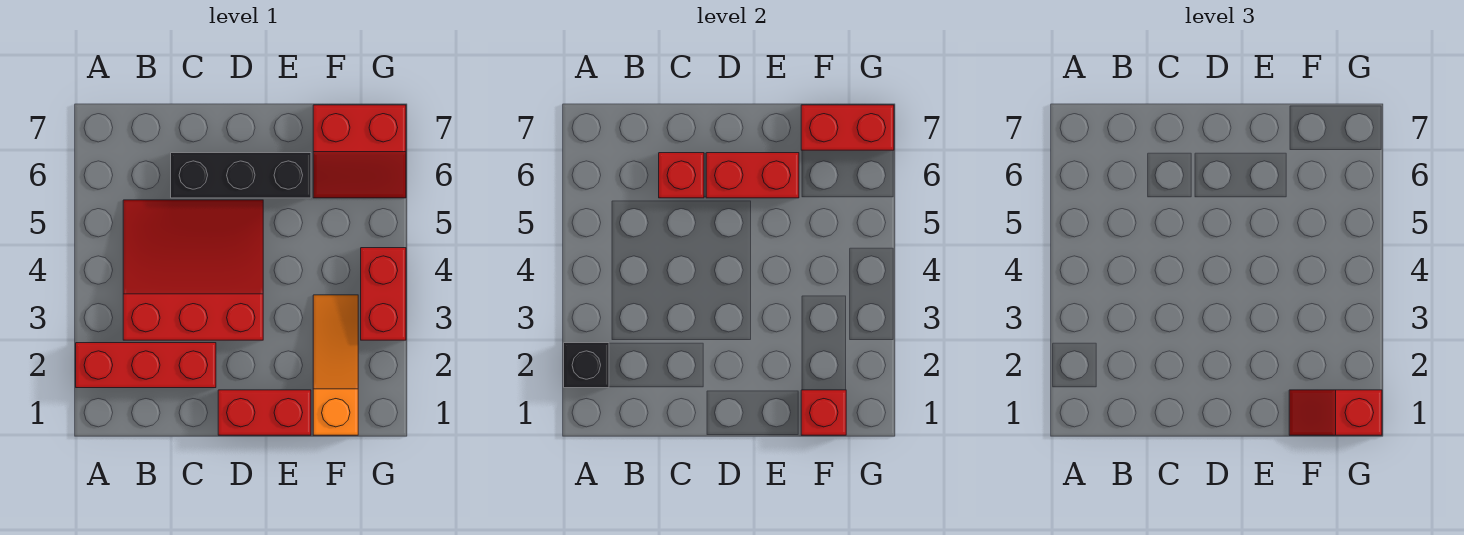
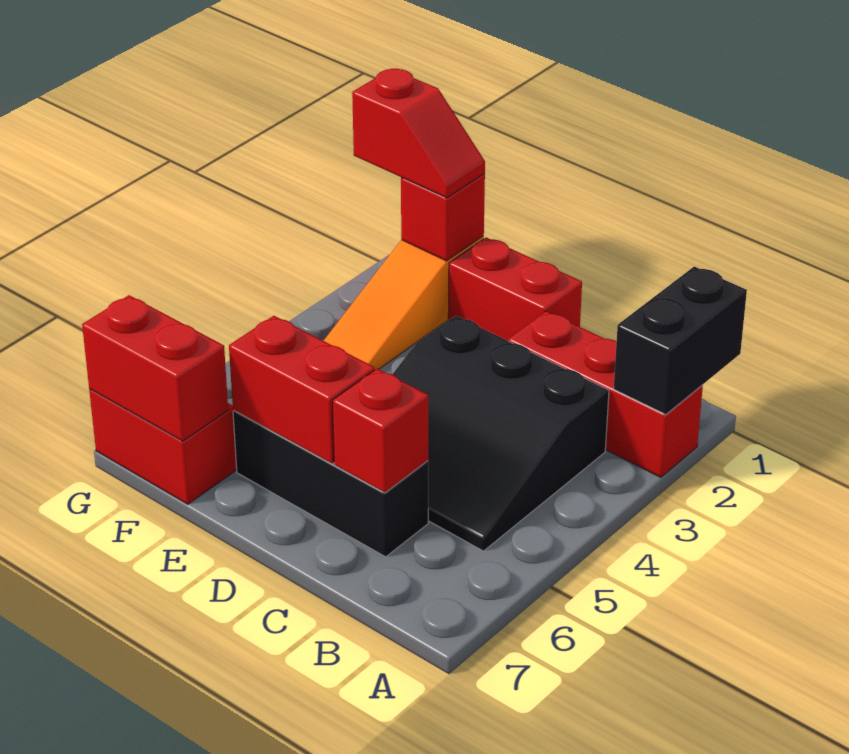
black 1x1 brick [564,343,609,388] -> black 1x2 brick [614,267,747,415]
red 3x3 slope [123,200,263,340] -> black 3x3 slope [393,316,609,551]
red 1x2 brick [361,248,406,340] -> none

